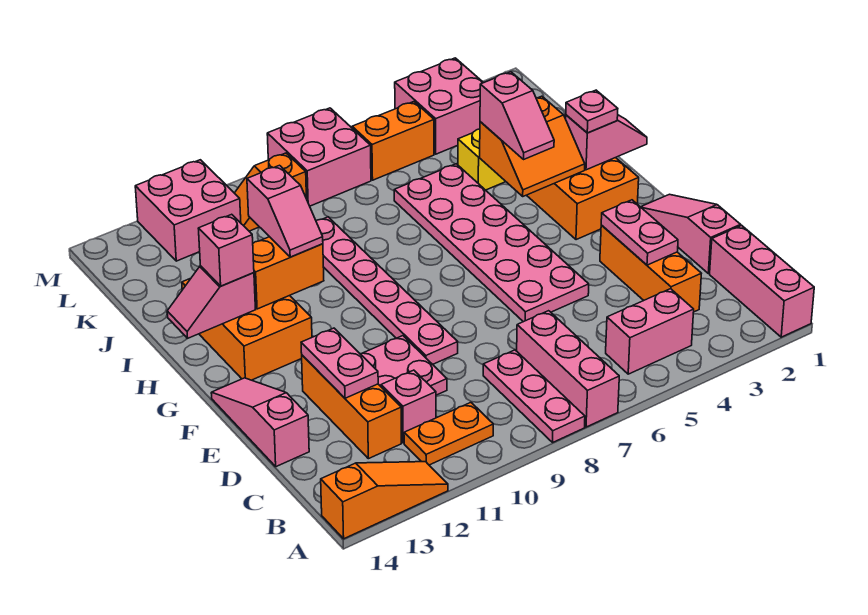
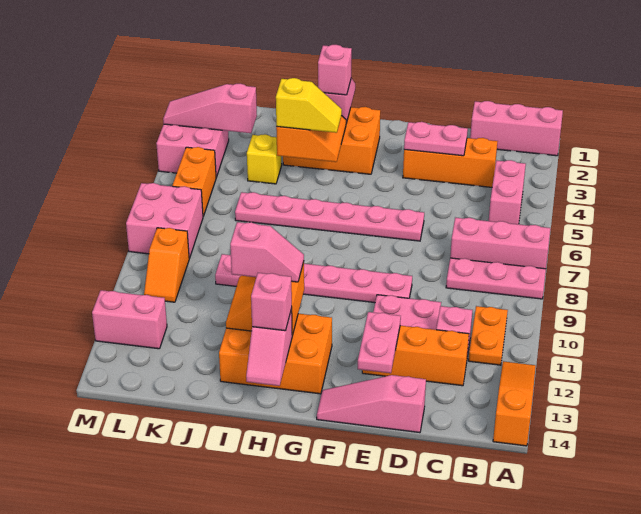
pink 1x3 slope [641,194,740,274] -> pink 1x3 slope moved to [163,84,257,133]
pink 1x2 plate [301,328,378,398] -> pink 1x2 plate turned to [358,312,401,373]
pink 2x6 plate [394,164,589,322] -> pink 1x6 plate [235,192,424,241]
pink 1x1 plate [566,90,618,133] -> pink 1x1 brick [318,45,352,95]
pink 1x2 slope [480,72,554,160] -> yellow 1x2 slope [276,78,342,133]
pink 2x2 brick [135,160,241,261] -> pink 1x2 brick [92,290,167,349]

